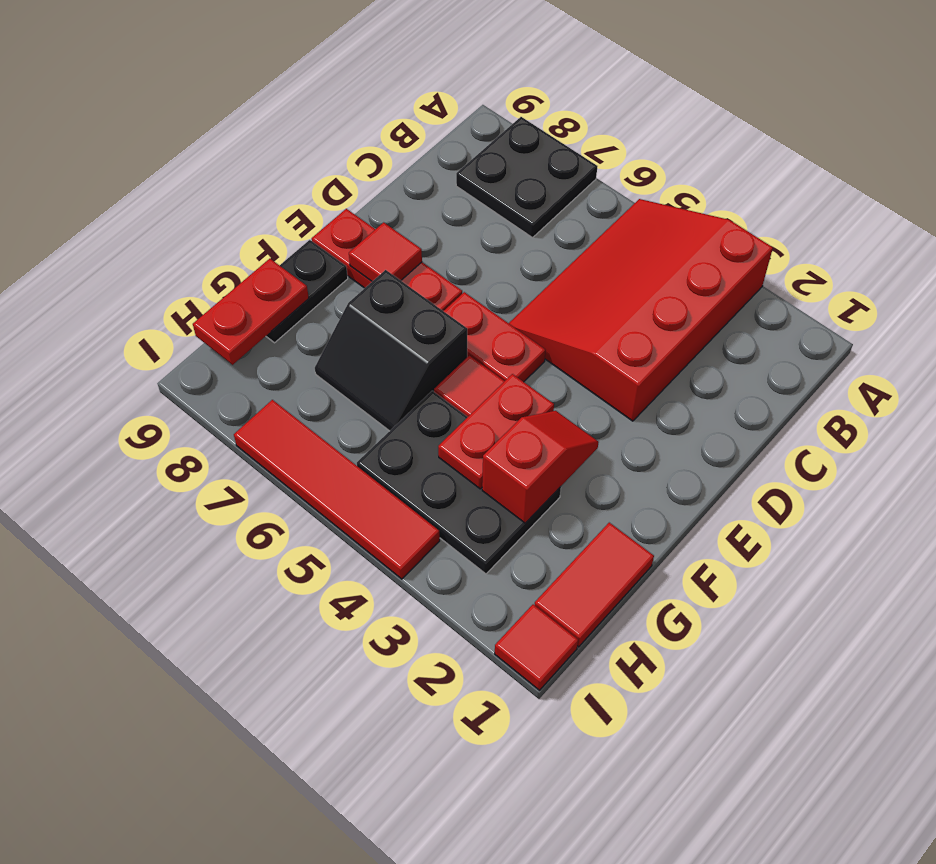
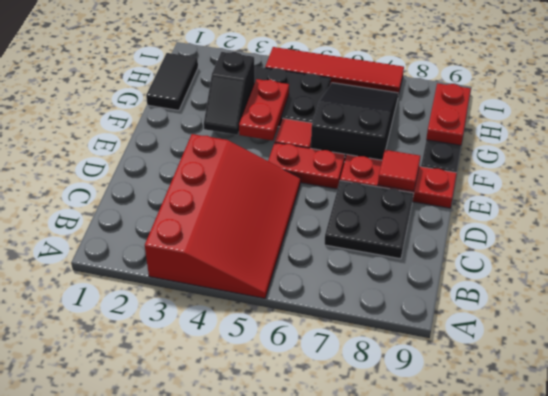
black 2x2 plate [456,117,598,238] -> black 2x2 plate moved to [324,181,414,259]
red 1x2 slope [482,411,599,523] -> black 1x2 slope [204,52,255,135]
black 2x2 slope [315,270,467,431] -> black 2x3 slope [311,83,398,160]
red 1x2 tile [535,523,654,647] -> black 1x2 tile [146,53,198,110]
red 1x1 tile [495,604,578,690] -> none

